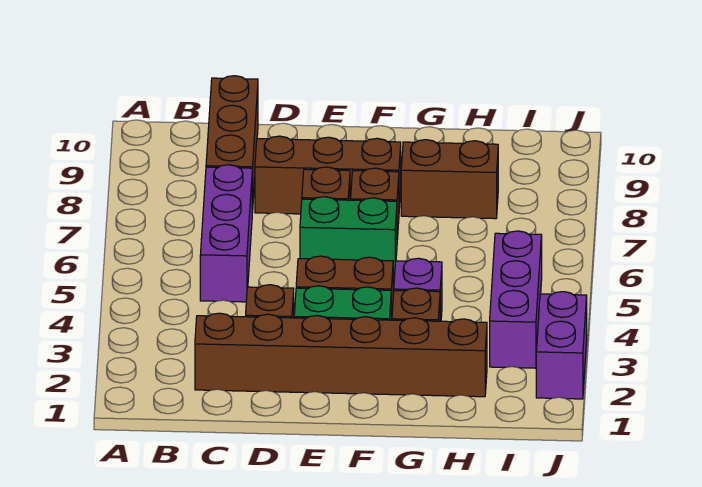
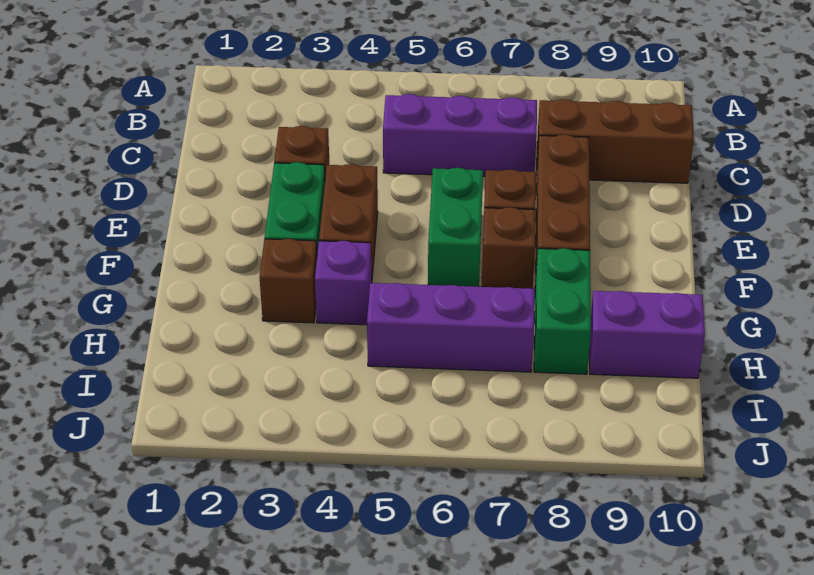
brown 1x6 brick [195,313,487,397] -> none
brown 1x2 brick [401,140,498,219] -> green 1x2 brick [534,248,591,374]
purple 1x3 brick [490,231,542,368] -> purple 1x3 brick moved to [367,283,535,372]
purple 1x2 brick [536,292,587,399] -> purple 1x2 brick moved to [589,291,705,378]

